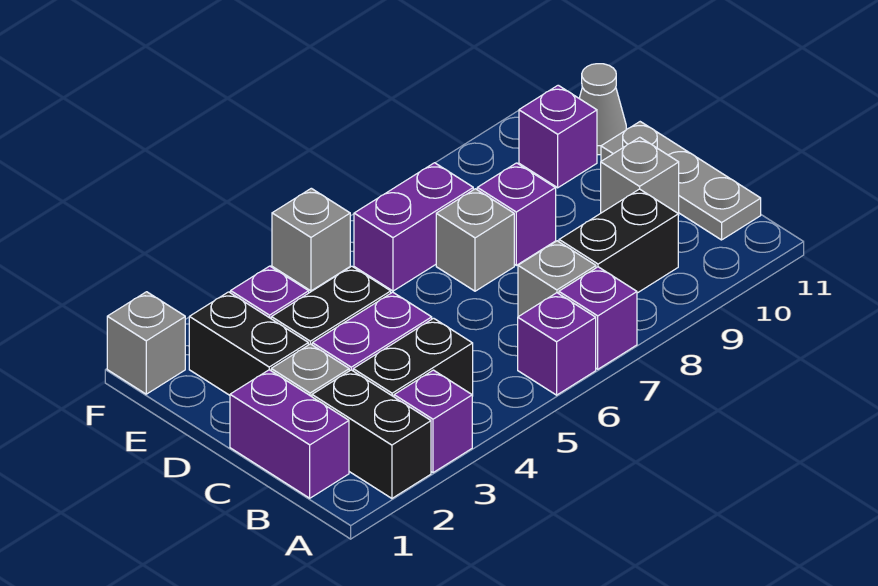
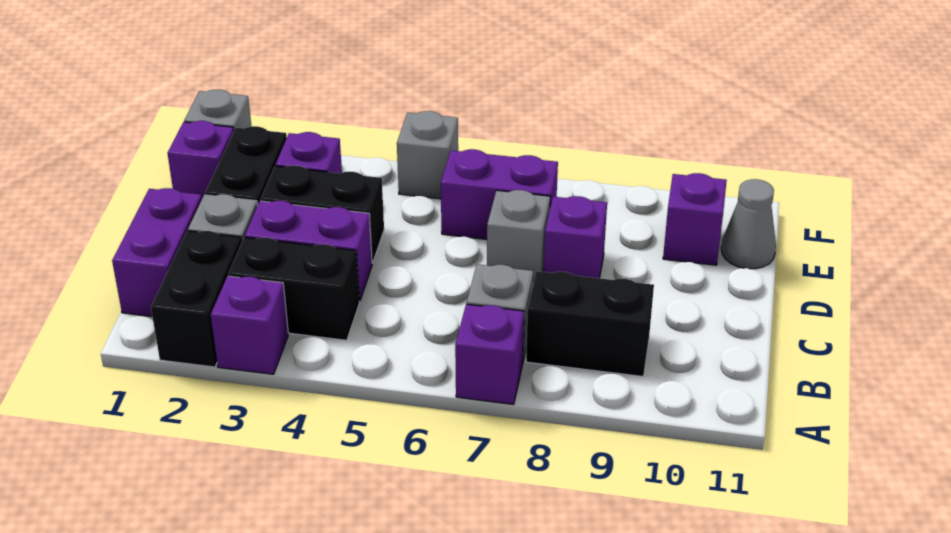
purple 1x1 brick [518,293,596,395] -> purple 1x1 brick moved to [168,121,234,198]
grey 1x3 plate [601,122,761,240] -> none
grey 1x1 brick [601,137,679,215] -> none

